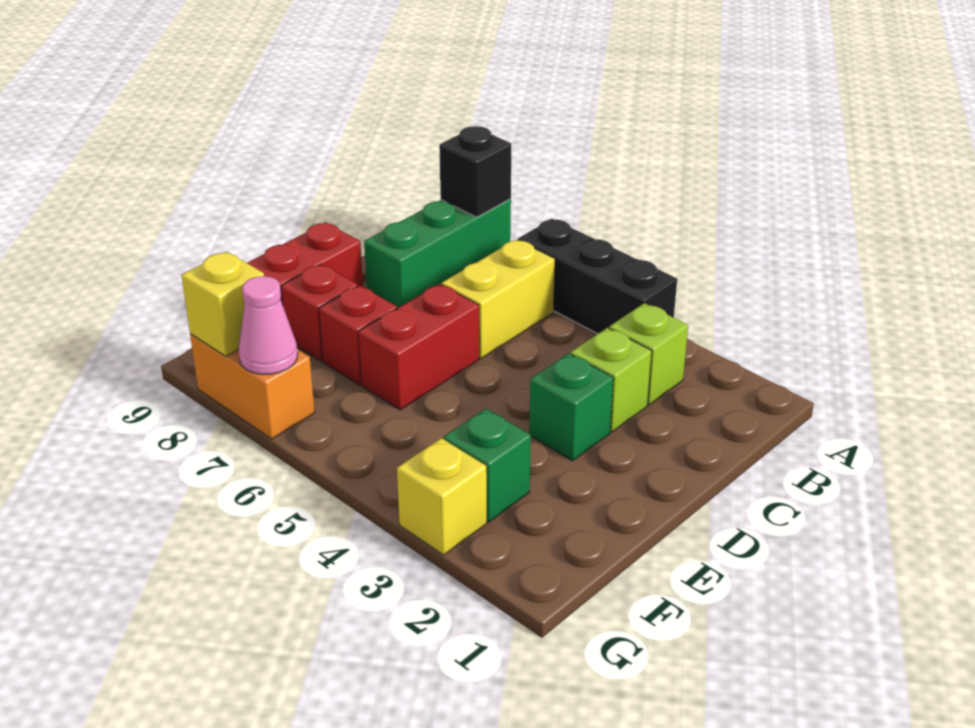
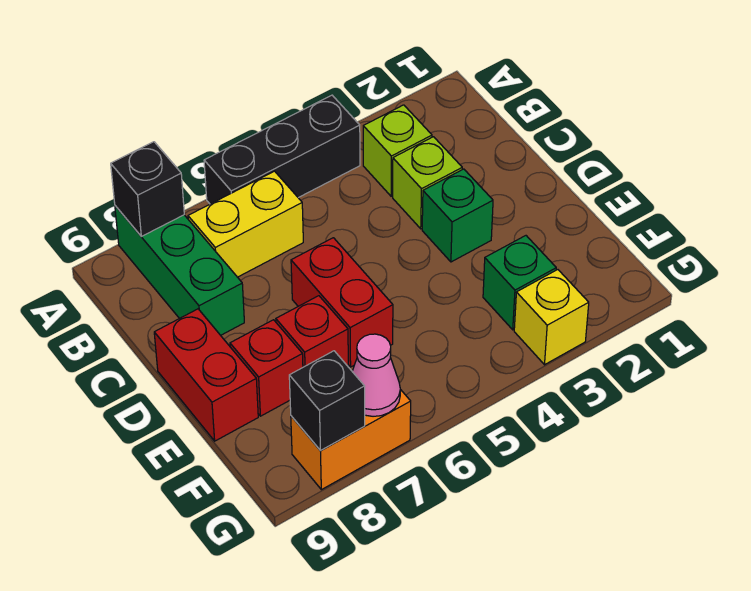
yellow 1x2 brick [442,240,555,358] -> yellow 1x2 brick turned to [188,171,303,277]
yellow 1x1 brick [182,252,264,356] -> black 1x1 brick [289,351,365,450]

